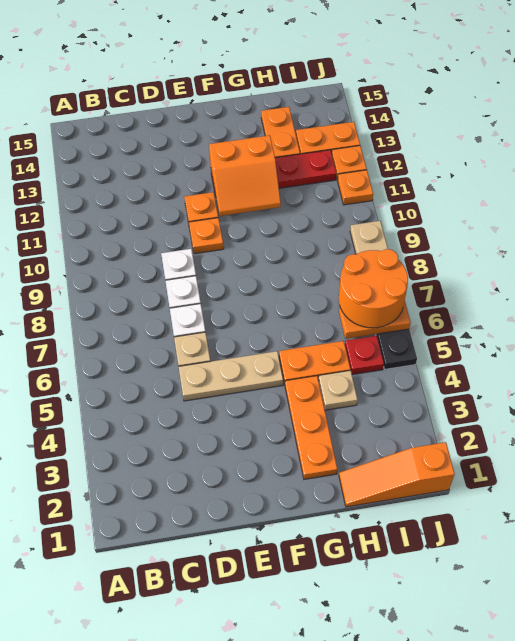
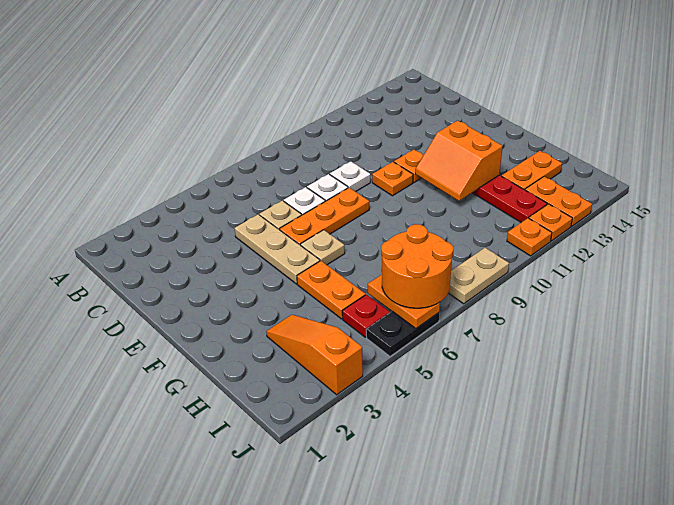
orange 1x3 plate [285,376,337,479] -> orange 1x3 plate moved to [280,188,369,245]
orange 1x3 slope [339,442,455,507] -> orange 1x3 slope moved to [266,315,363,395]
tan 1x1 plate [318,370,358,410] -> tan 1x1 plate moved to [300,230,345,265]

